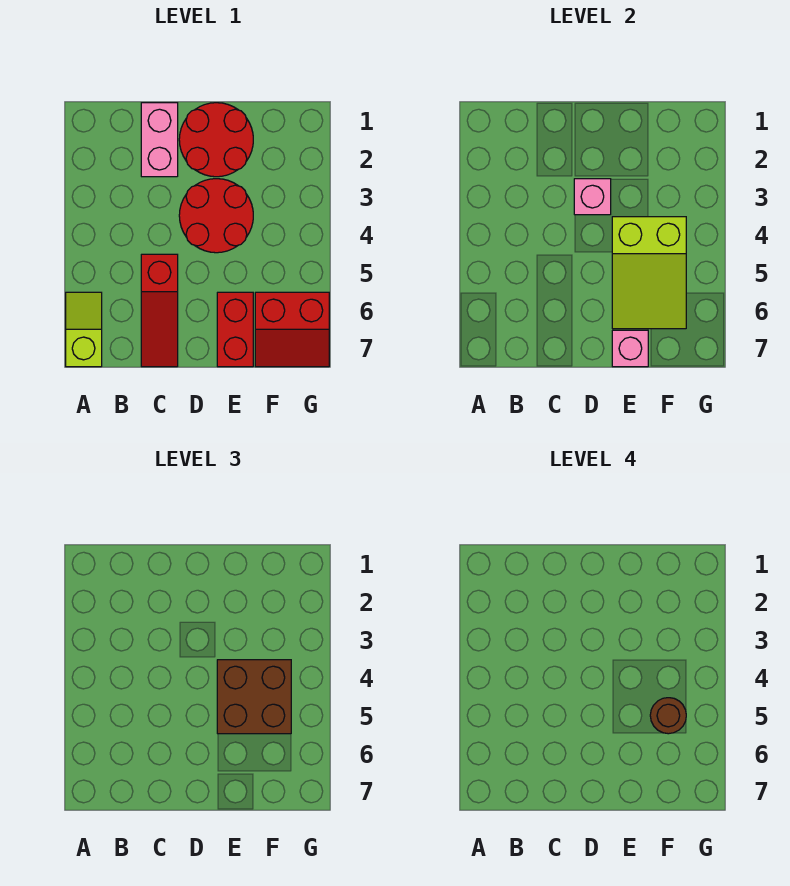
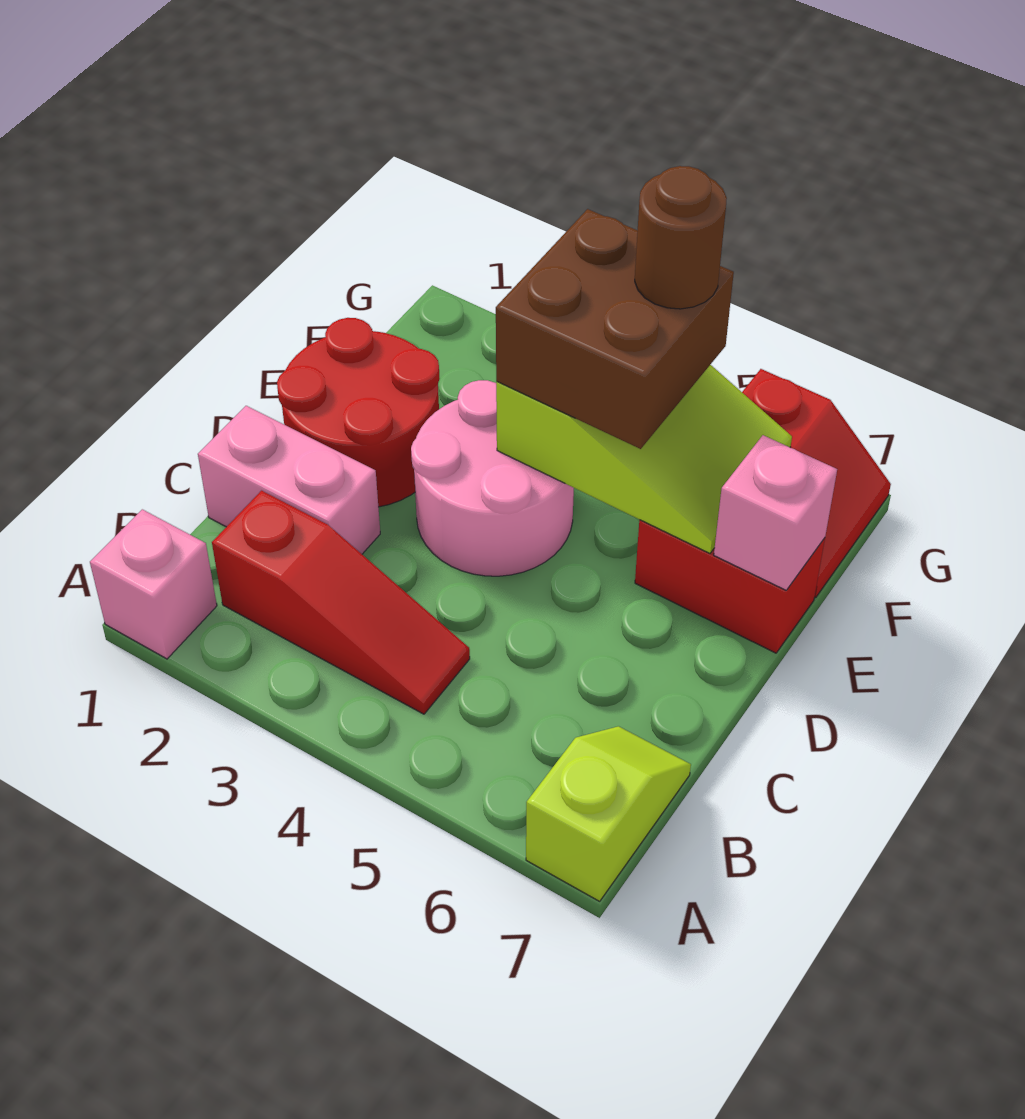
lime 1x2 slope [66,292,102,367] -> lime 1x2 slope turned to [526,726,691,901]
red 1x3 slope [141,254,178,367] -> red 1x3 slope moved to [212,491,470,714]
red 2x2 round brick [179,179,253,253] -> pink 2x2 round brick [411,380,574,576]
pink 1x1 brick [574,179,611,215] -> pink 1x1 brick moved to [90,509,217,659]

